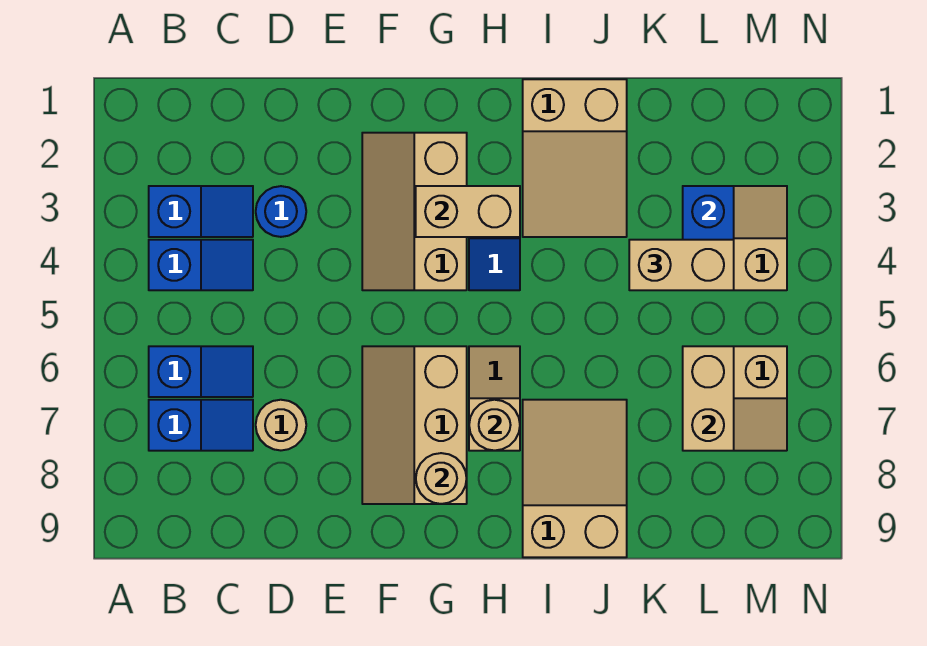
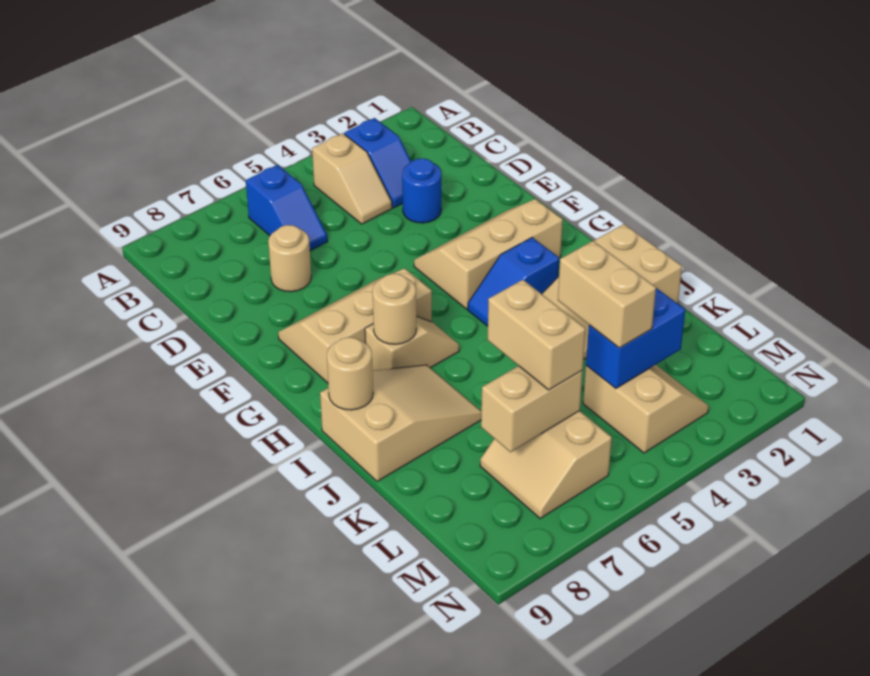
blue 1x2 slope [149,240,253,290] -> tan 1x2 slope [312,133,392,224]
blue 1x2 slope [149,400,253,451] -> none
tan 1x2 brick [416,186,520,237] -> tan 1x2 brick moved to [488,280,586,390]
tan 1x1 round brick [416,453,467,504] -> tan 1x1 round brick moved to [327,337,373,410]

